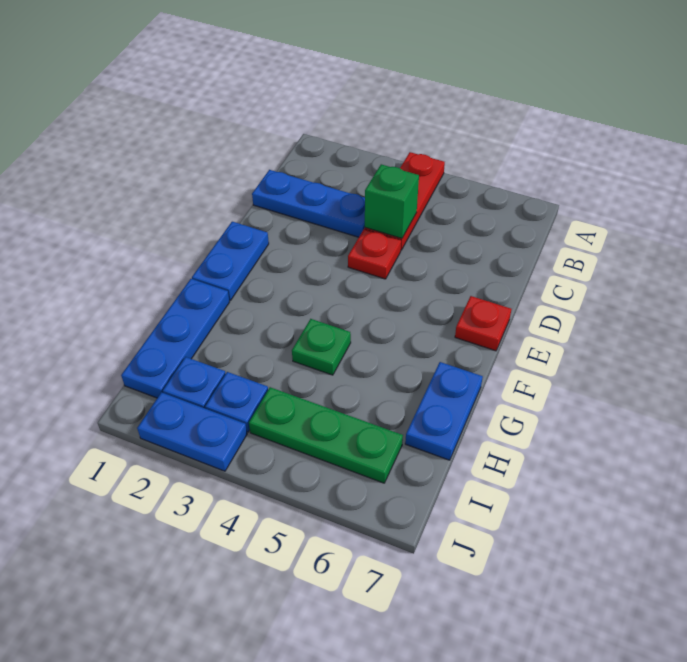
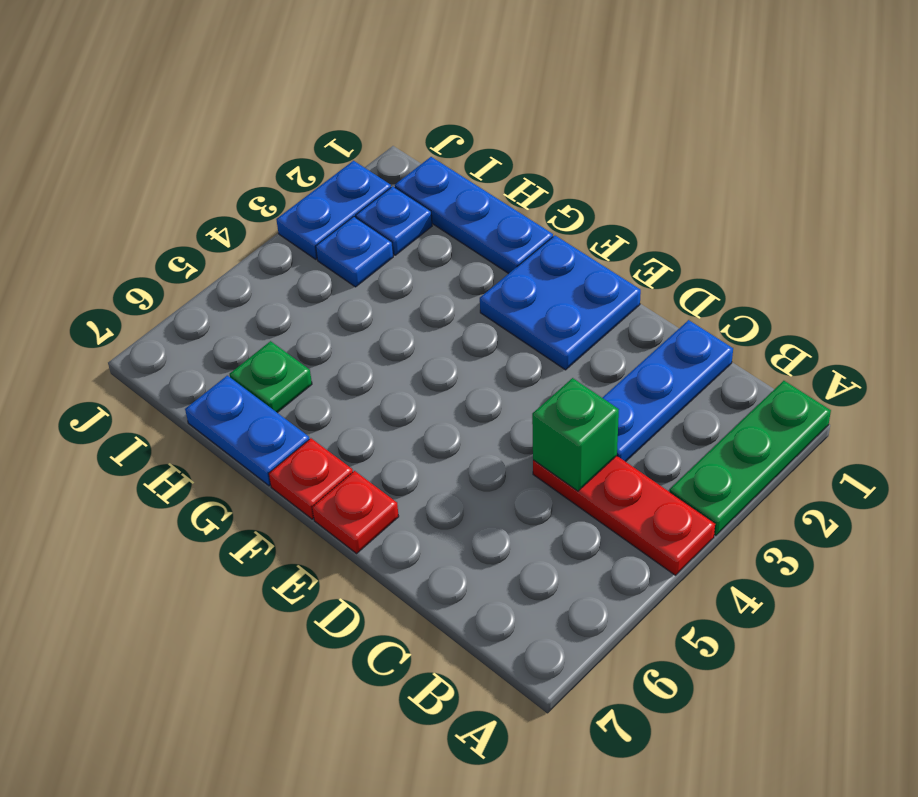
red 1x1 plate [348,229,401,279] -> red 1x1 plate moved to [269,438,353,519]
blue 1x2 plate [192,222,269,300] -> blue 2x2 plate [480,236,641,370]
green 1x1 plate [292,319,351,375] -> green 1x1 plate moved to [230,341,312,413]
green 1x3 plate [249,387,403,483] -> green 1x3 plate moved to [670,381,831,536]

